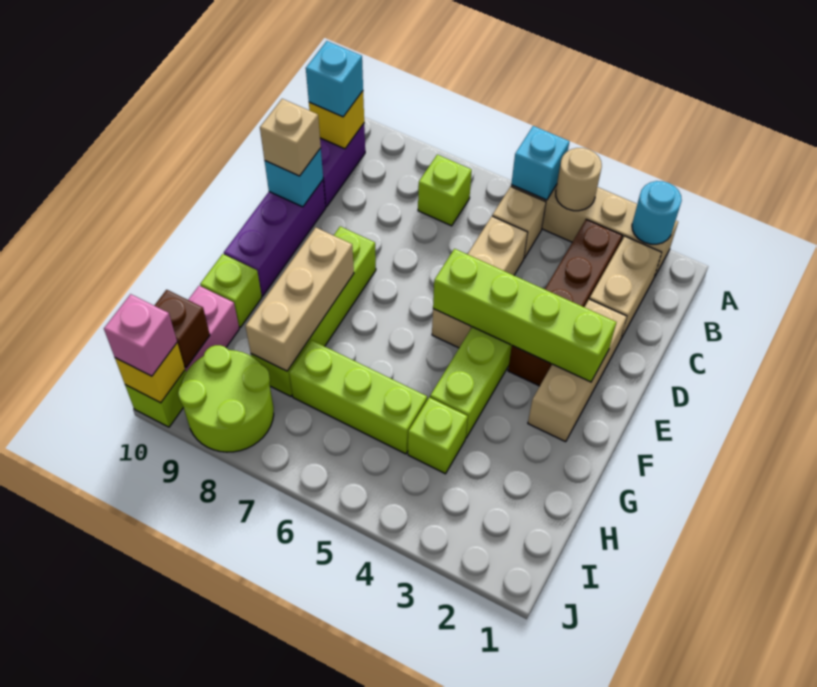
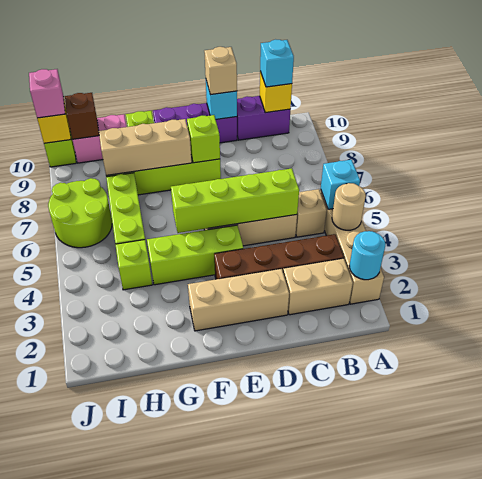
lime 1x1 brick [418,155,472,226] -> lime 1x1 brick moved to [187,115,220,163]
lime 1x4 brick [433,249,616,382] -> lime 1x4 brick turned to [171,168,299,233]
lime 2x2 round brick [178,345,274,452] -> lime 2x2 round brick moved to [48,178,112,248]

